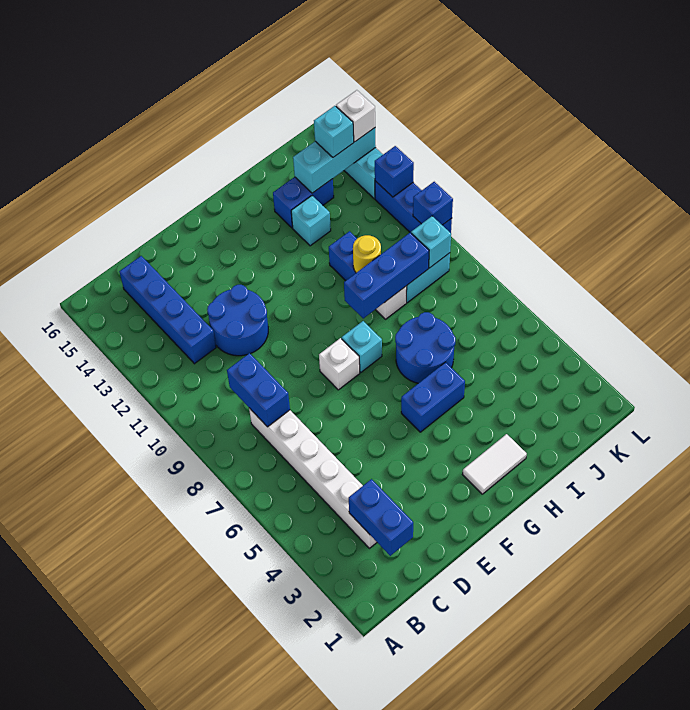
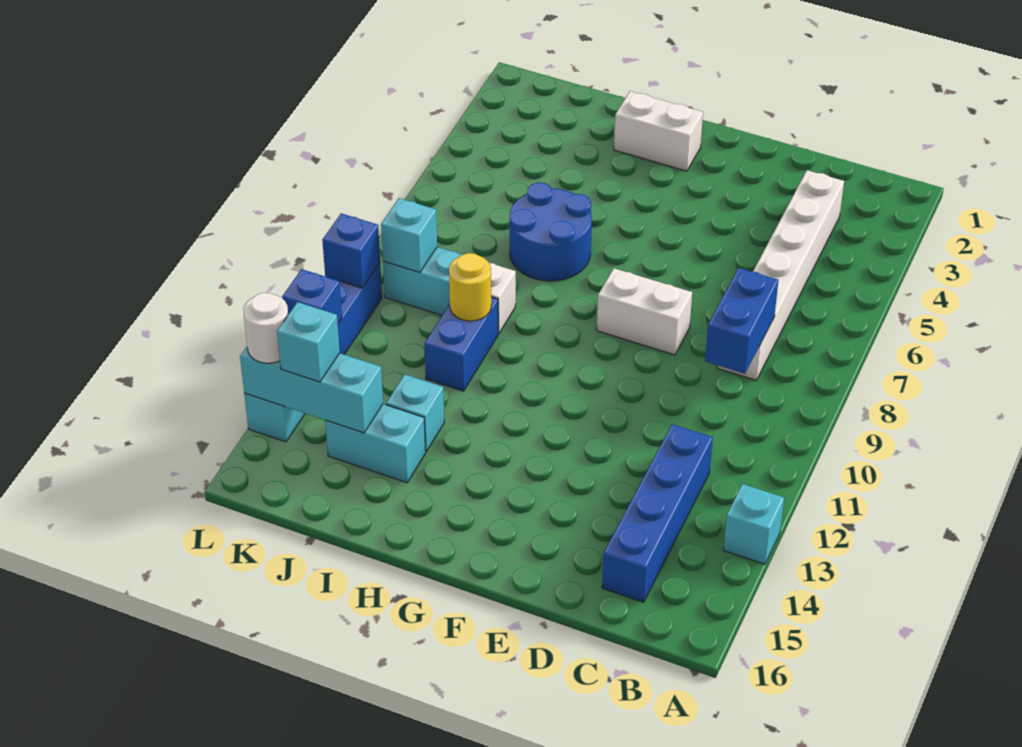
blue 1x2 brick [349,479,413,556] -> none
blue 2x2 round brick [207,285,268,356] -> none
white 1x1 brick [319,338,360,390] -> white 1x2 brick [597,268,692,355]
white 1x2 tile [463,434,527,494] -> white 1x2 brick [614,91,703,171]
blue 1x2 brick [401,362,465,432] -> none
cyan 1x1 brick [342,321,382,372] -> cyan 1x1 brick moved to [723,484,784,564]
blue 1x3 brick [344,233,429,318] -> none
blue 1x2 brick [273,177,334,228] -> cyan 1x2 brick [325,404,426,483]
white 1x1 brick [336,90,375,142] -> white 1x1 round brick [244,293,288,363]

